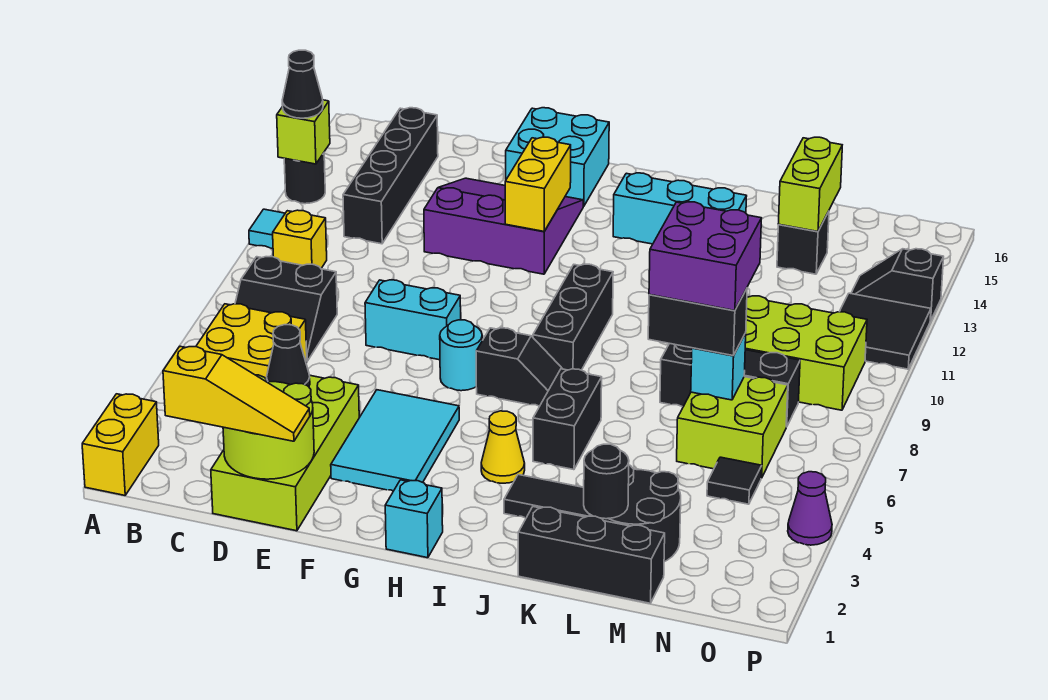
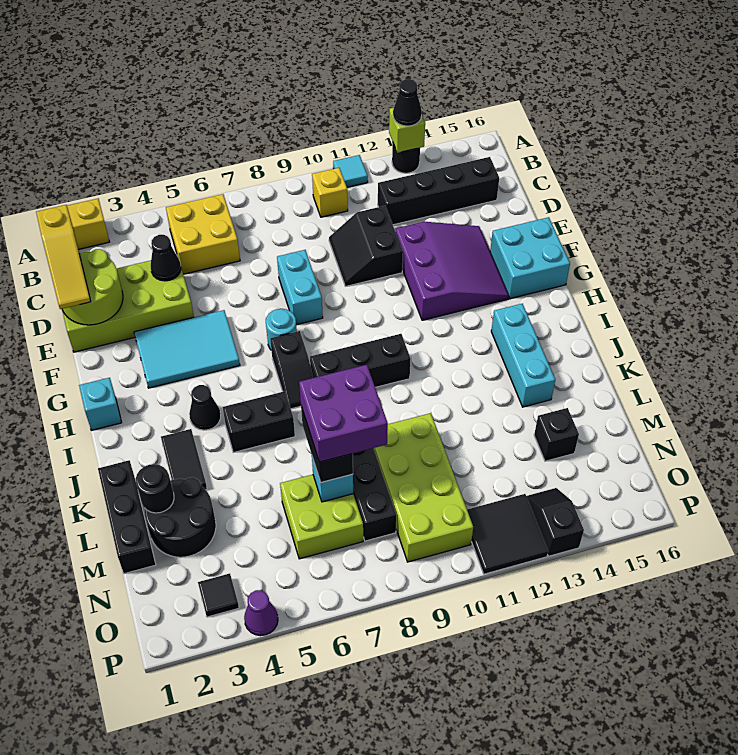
black 2x2 slope [235,257,337,361] -> black 2x2 slope moved to [329,206,403,286]
yellow 1x2 brick [505,137,571,231] -> none
yellow 1x1 cone [481,411,525,483] -> black 1x1 cone [189,385,221,430]
lime 1x2 brick [778,137,842,231] -> none
black 1x1 tile [707,457,762,504] -> black 1x1 tile moved to [198,574,239,617]

